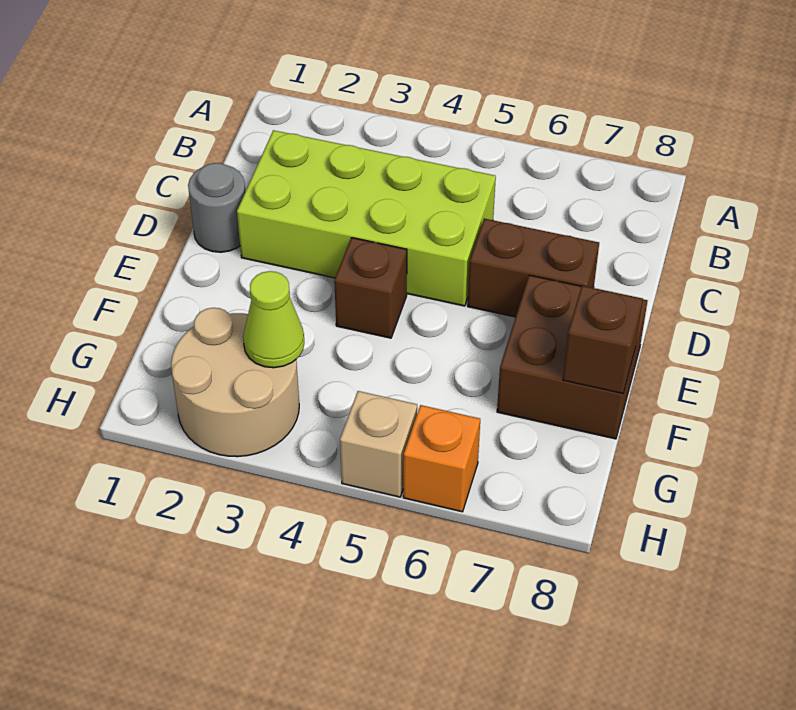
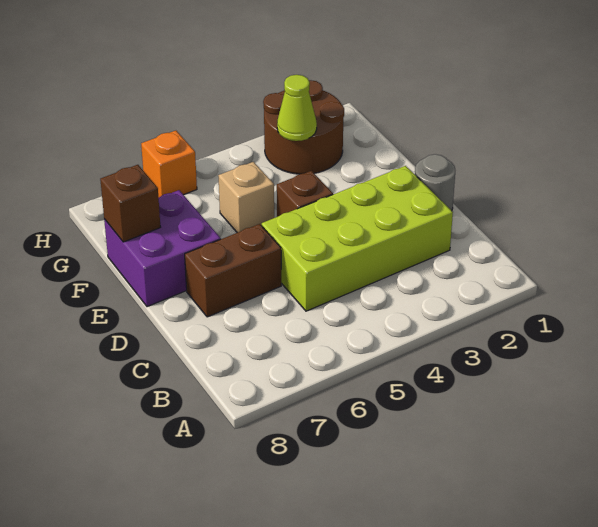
brown 2x2 brick [497,275,647,439] -> purple 2x2 brick [104,190,221,307]
tan 2x2 round brick [171,308,299,457] -> brown 2x2 round brick [263,80,344,174]
tan 1x1 brick [340,391,417,497] -> tan 1x1 brick moved to [218,162,274,233]

